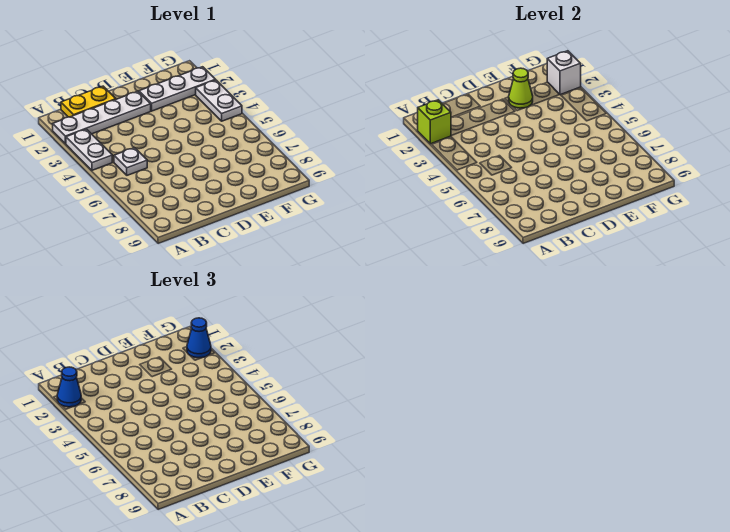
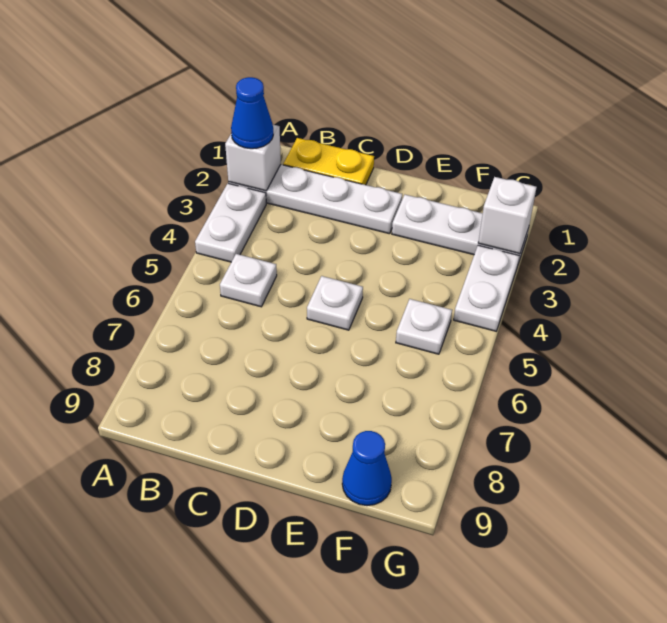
lime 1x1 brick [418,100,451,144] -> white 1x1 brick [225,125,281,191]
none -> white 1x1 plate [307,276,363,330]
lime 1x1 cone [509,68,533,108] -> none
none -> white 1x1 plate [396,299,452,354]
blue 1x1 cone [187,318,211,358] -> blue 1x1 cone moved to [342,431,392,506]

